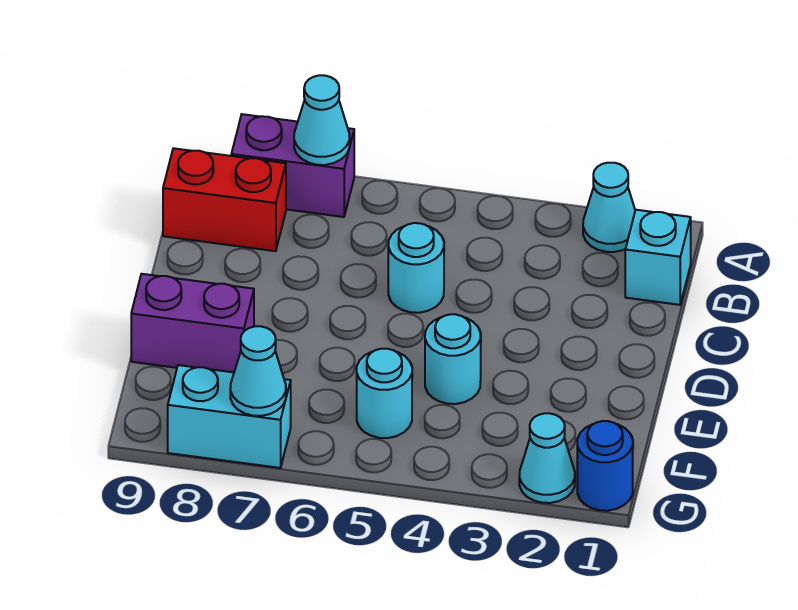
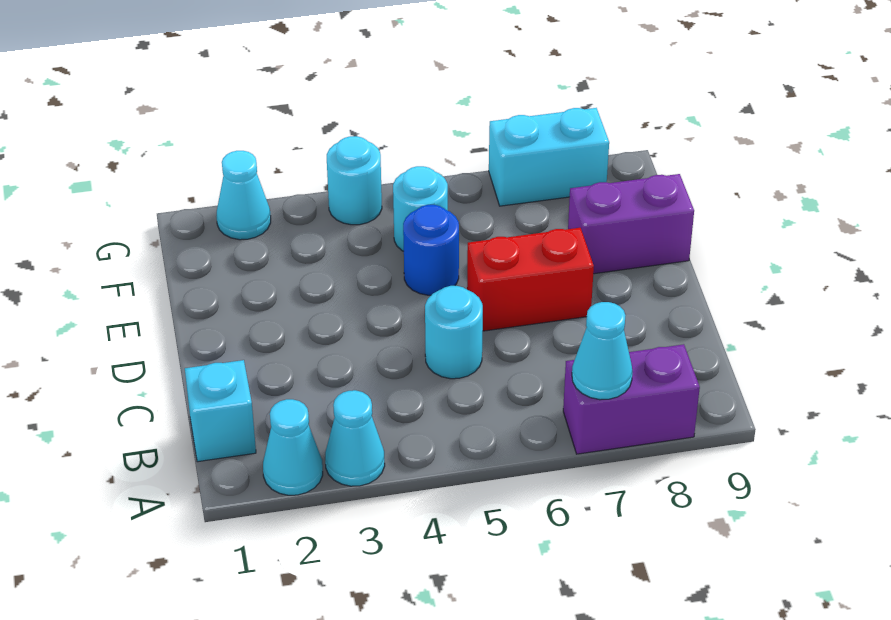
red 1x2 brick [163,148,286,251] -> red 1x2 brick moved to [467,228,594,331]
cyan 1x1 round brick [425,314,481,404] -> cyan 1x1 round brick moved to [327,136,382,225]
blue 1x1 round brick [577,421,633,511] -> blue 1x1 round brick moved to [403,205,459,295]
cyan 1x1 cone [230,326,286,416] -> cyan 1x1 cone moved to [325,390,385,486]

